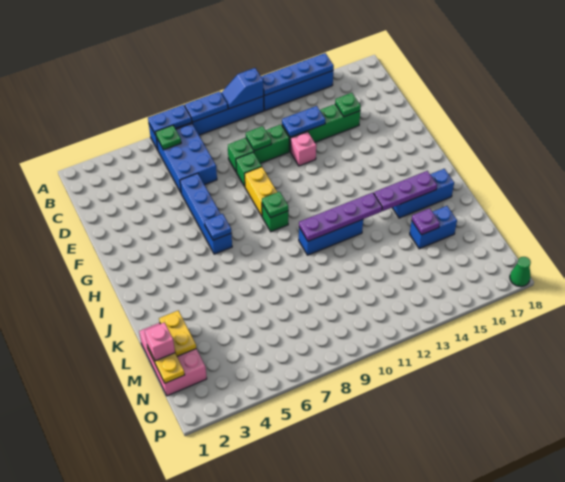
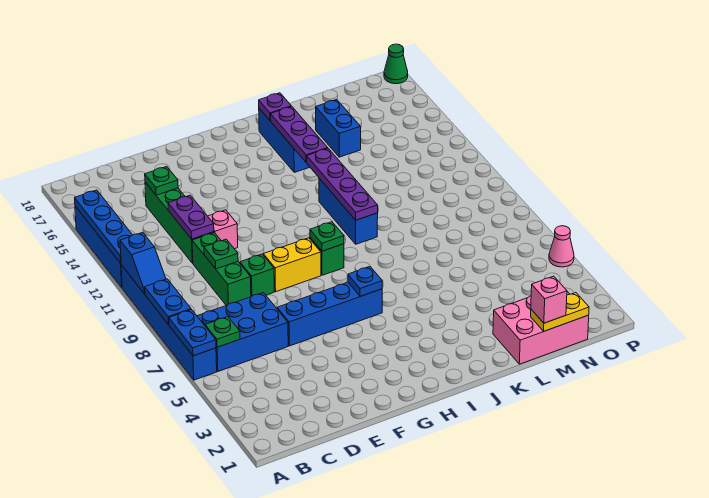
blue 1x2 plate [282,106,325,137] -> purple 1x2 plate [168,195,214,239]
yellow 1x2 plate [159,311,196,356] -> none
purple 1x1 plate [412,208,440,235] -> purple 1x1 plate moved to [259,93,291,121]
none -> pink 1x1 cone [549,226,574,267]

